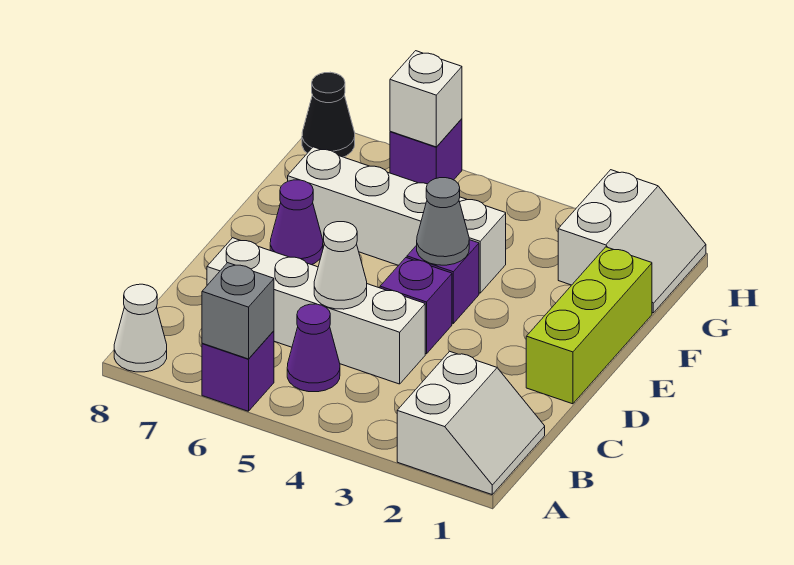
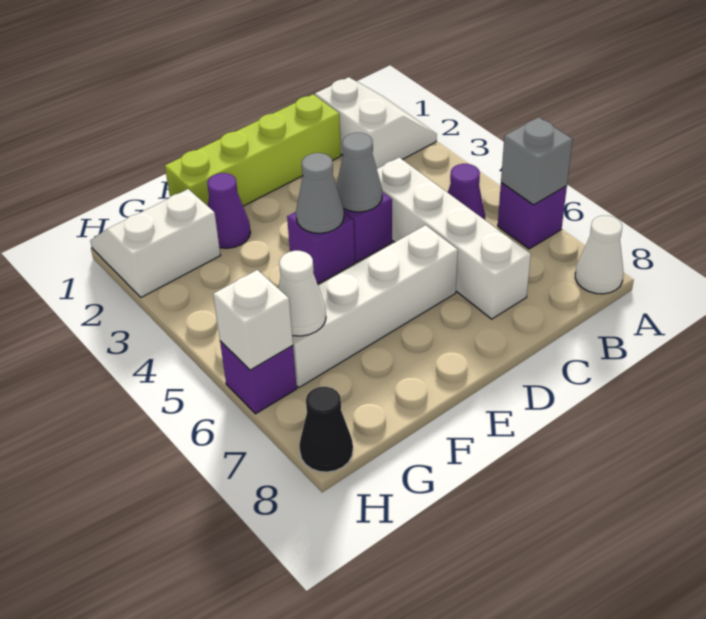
white 2x2 slope [397,351,545,494] -> white 2x2 slope turned to [315,77,437,169]
white 1x1 cone [314,222,367,309] -> white 1x1 cone moved to [278,251,326,336]
lime 1x3 brick [526,247,652,404] -> lime 1x4 brick [165,94,341,206]
none -> grey 1x1 cone [336,133,382,212]
purple 1x1 cone [270,180,323,265] -> purple 1x1 cone moved to [207,173,251,248]
white 1x4 brick [288,147,506,293] -> white 1x4 brick turned to [292,225,458,388]

